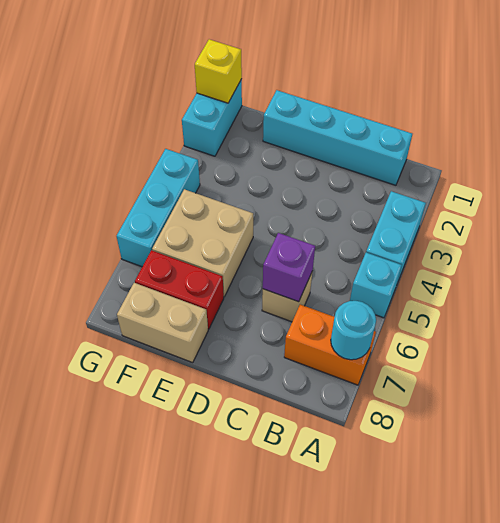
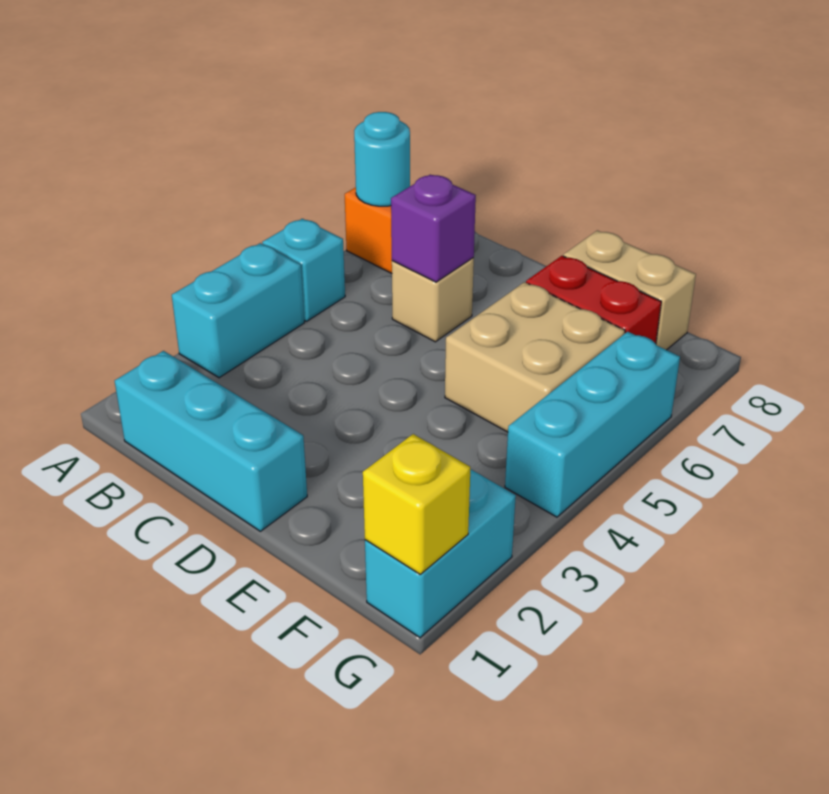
cyan 1x4 brick [263,90,412,185] -> cyan 1x3 brick [115,351,307,531]

